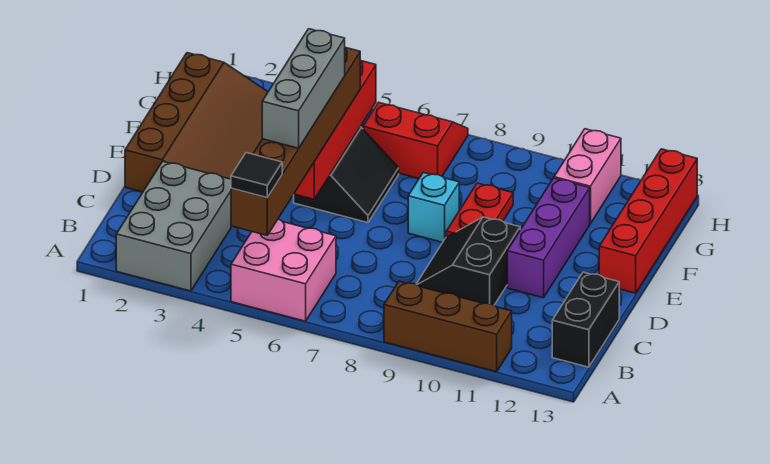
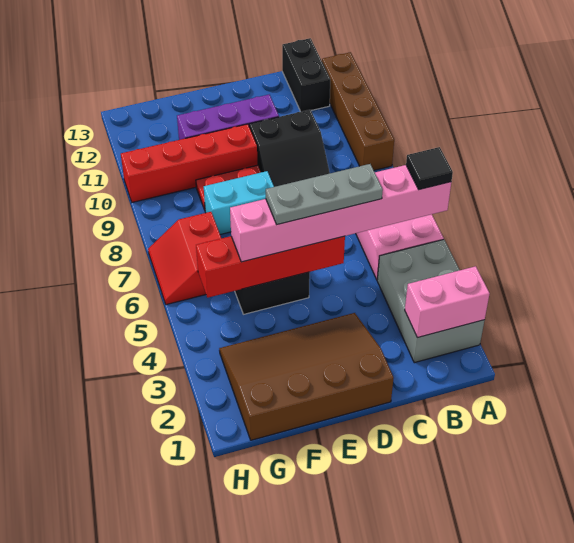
grey 2x3 brick [116,161,232,291] -> grey 2x3 brick turned to [377,239,485,363]
brown 1x6 brick [231,47,360,235] -> pink 1x6 brick [230,165,451,262]
brown 1x3 brick [384,281,512,372] -> brown 1x4 brick [322,52,394,170]
black 1x2 brick [552,272,619,367] -> black 1x2 brick turned to [282,38,330,112]
grey 1x3 brick [262,29,345,148] -> grey 1x3 plate [266,164,383,224]
cyan 1x1 brick [408,172,459,242] -> cyan 1x2 brick [204,171,274,235]
red 1x4 brick [599,149,697,293] -> red 1x4 brick moved to [121,124,257,202]
pink 1x2 brick [554,129,621,224] -> pink 1x2 brick moved to [405,266,490,338]

